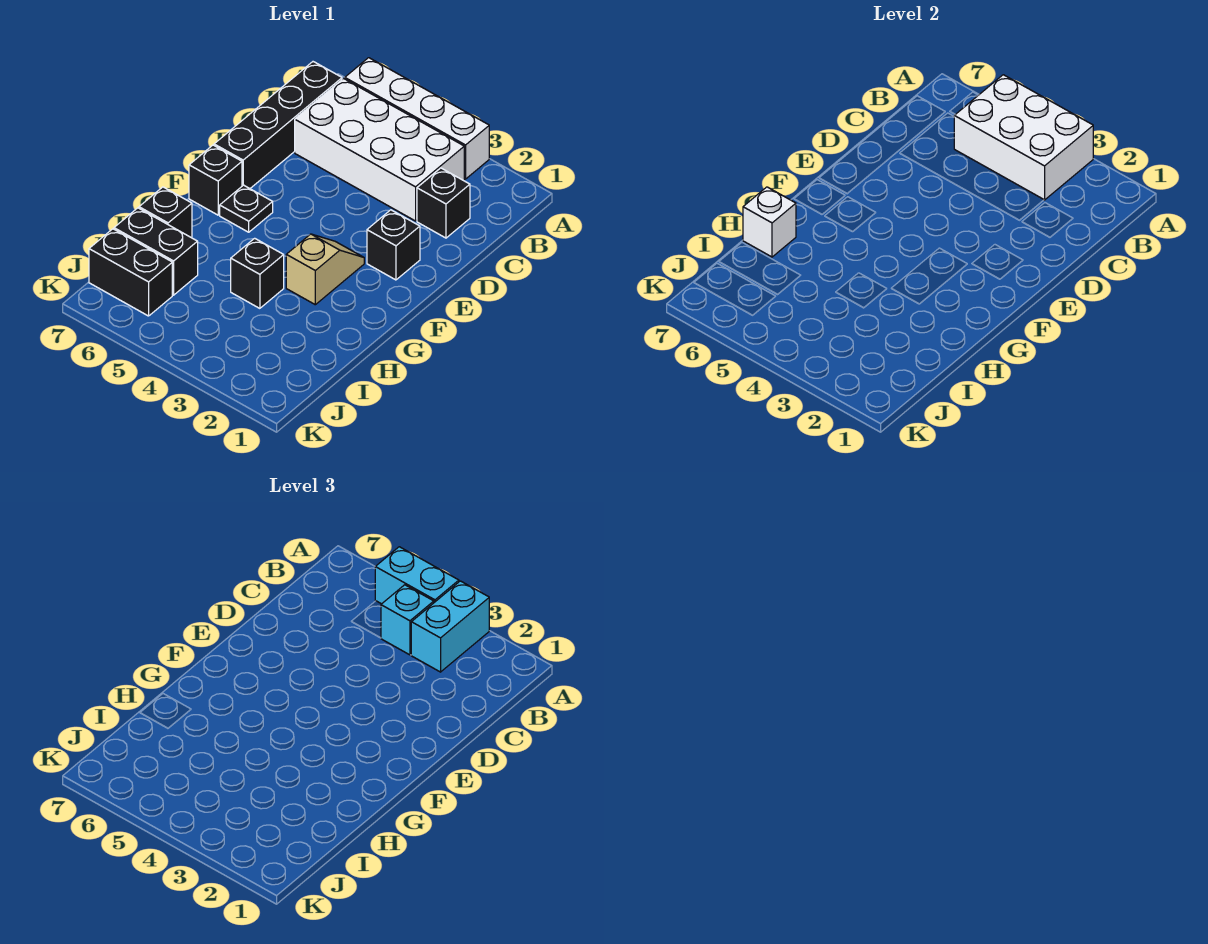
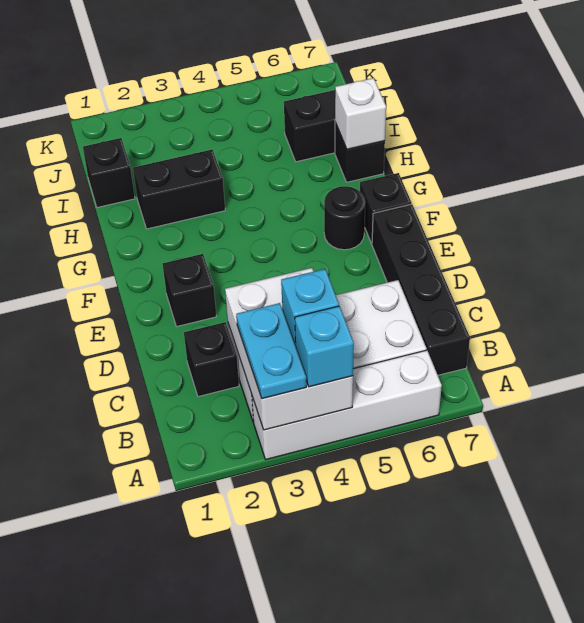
white 2x3 brick [954,75,1093,200] -> white 2x3 brick turned to [225,268,353,430]
cyan 1x2 brick [411,581,489,672] -> cyan 1x2 plate [236,303,306,399]
cyan 1x2 brick [375,547,459,604] -> cyan 1x1 brick [295,306,354,387]
tan 1x2 slope [286,234,364,305] -> none
black 1x1 plate [220,185,273,232] -> black 1x1 round brick [324,186,365,250]
black 1x1 brick [231,238,284,308] -> black 1x1 brick moved to [83,138,135,207]
black 1x2 brick [89,229,172,316] -> black 1x2 brick moved to [133,150,225,229]

